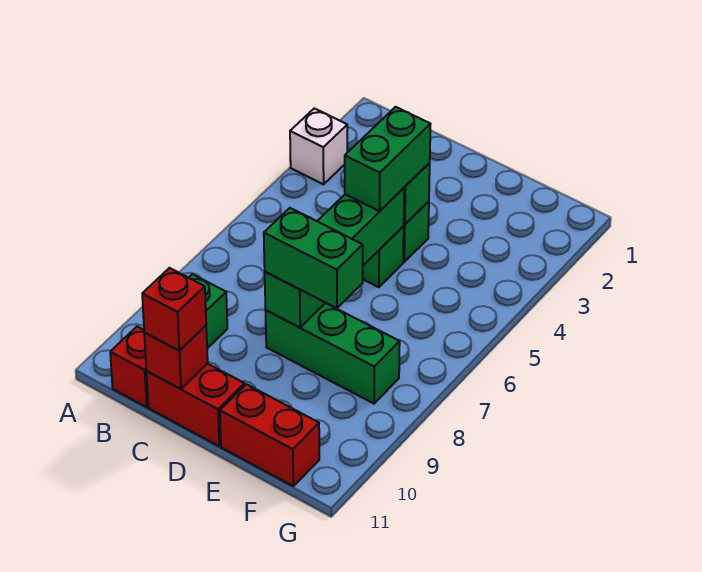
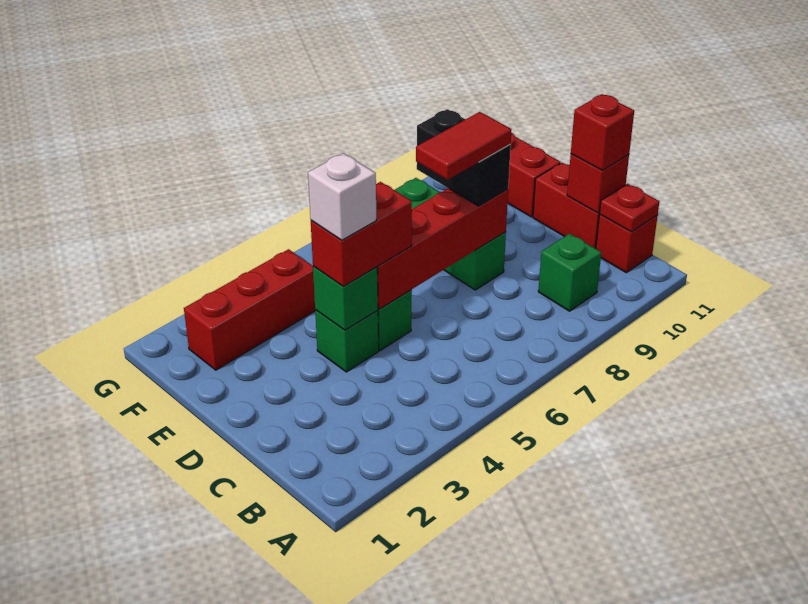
white 1x1 brick [290,108,347,184] -> white 1x1 brick moved to [308,153,376,240]
none -> red 1x1 plate [600,184,659,232]
green 1x2 brick [345,107,430,211] -> red 1x2 brick [311,182,412,286]
green 1x4 brick [265,188,404,328] -> red 1x4 brick [377,188,508,309]
none -> red 1x2 tile [416,112,512,180]
green 1x2 brick [264,208,363,308] -> black 1x2 brick [417,109,511,206]
none -> red 1x3 brick [184,249,315,370]

